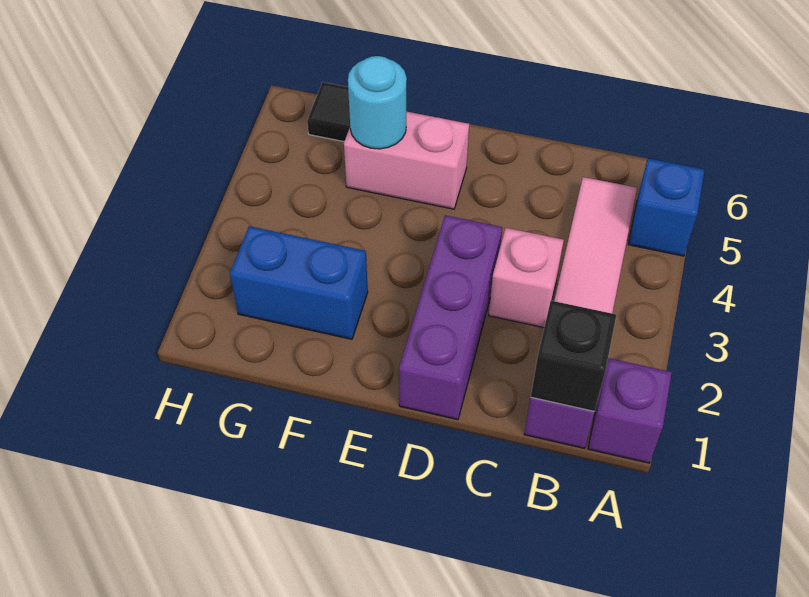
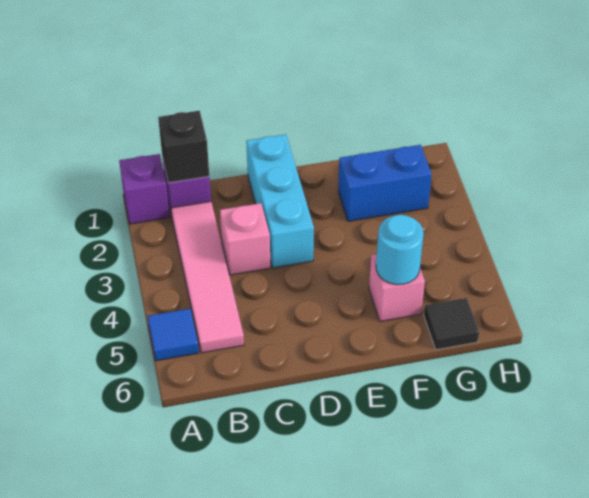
blue 1x1 brick [628,158,705,256] -> blue 1x1 tile [148,309,199,361]
purple 1x3 brick [399,215,502,420] -> cyan 1x3 brick [246,134,314,268]
pink 1x2 brick [344,112,469,209] -> pink 1x1 brick [369,254,425,322]

